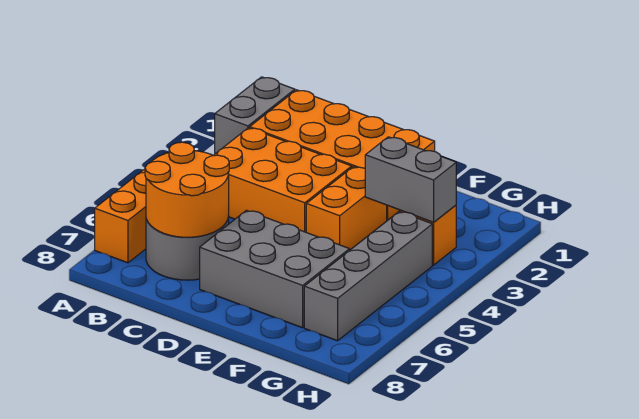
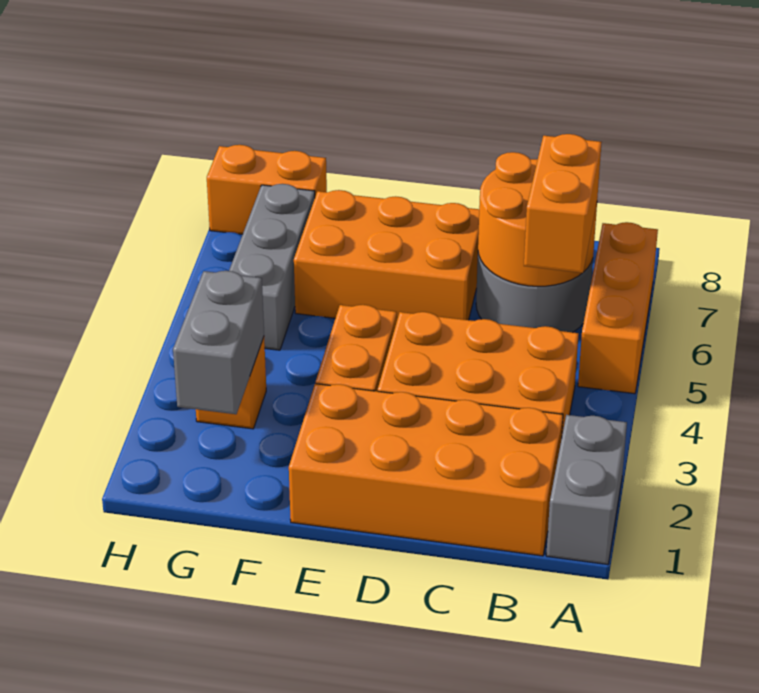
none -> orange 1x2 brick [524,134,602,273]
grey 2x3 brick [200,210,350,328] -> orange 2x3 brick [294,190,479,320]
grey 1x2 brick [365,137,456,222] -> grey 1x2 brick turned to [173,271,264,414]
grey 1x4 brick [304,212,432,341] -> grey 1x3 brick [229,184,315,350]
none -> orange 1x2 brick [207,145,327,234]

